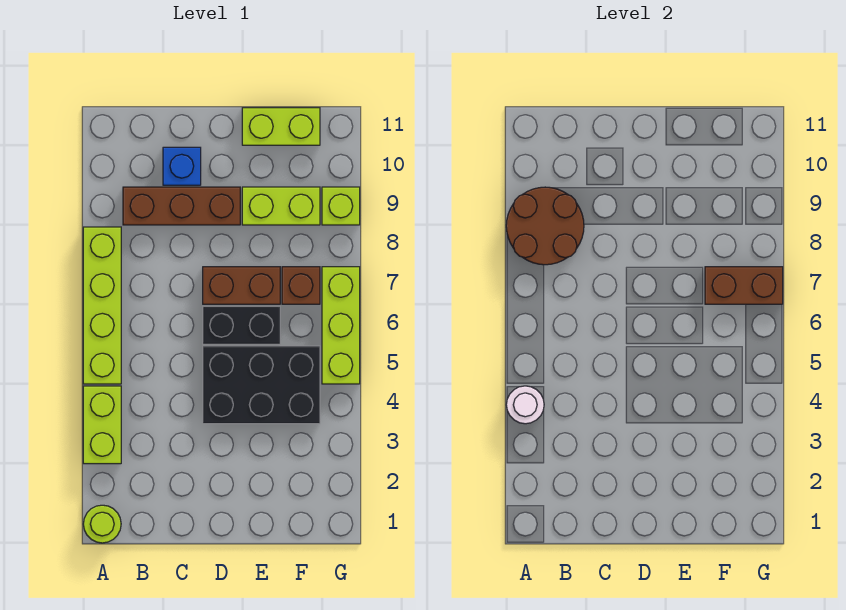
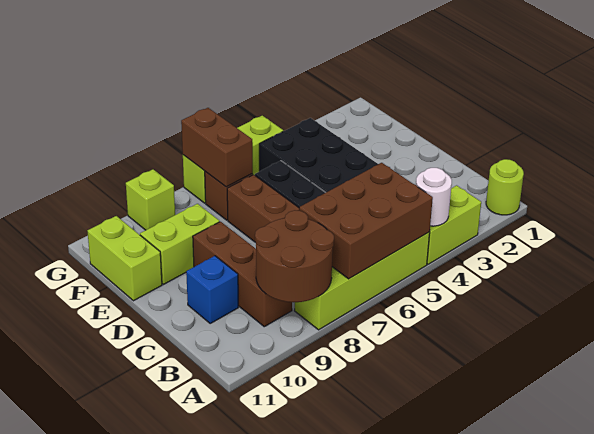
none -> brown 2x3 brick [299,163,433,279]
lime 1x2 brick [242,187,320,225] -> lime 1x2 brick turned to [140,204,219,284]

